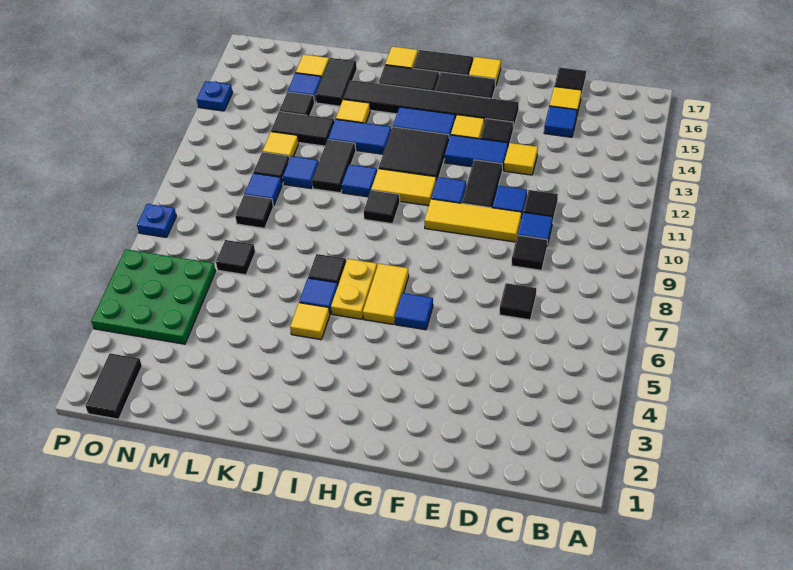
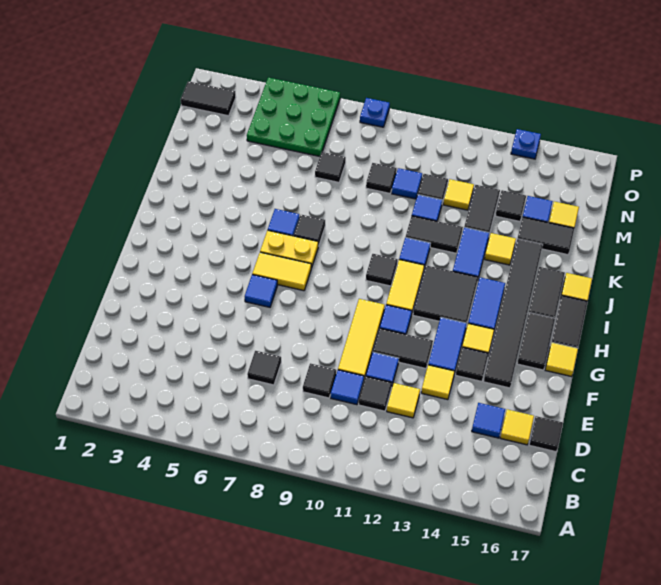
yellow 1x1 tile [290,303,330,340] -> yellow 1x1 tile moved to [387,383,420,418]

